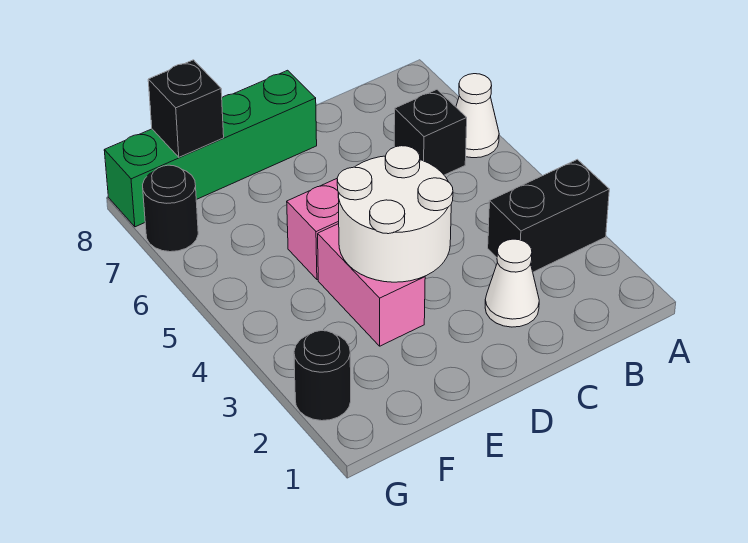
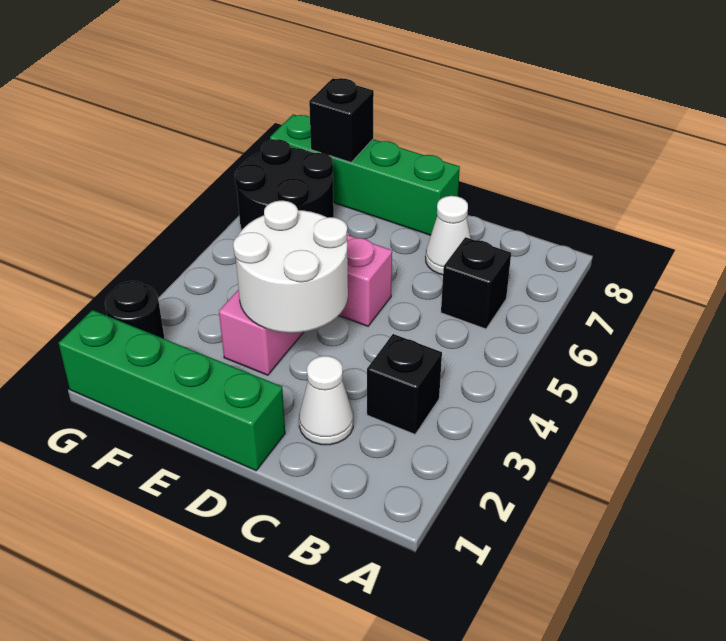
black 1x2 brick [488,159,609,272] -> black 1x1 brick [367,334,442,434]
white 1x1 cone [456,74,499,158] -> white 1x1 cone moved to [426,196,471,275]
none -> green 1x4 brick [59,310,285,471]
black 1x1 round brick [143,165,198,252] -> black 2x2 round brick [235,139,334,231]

